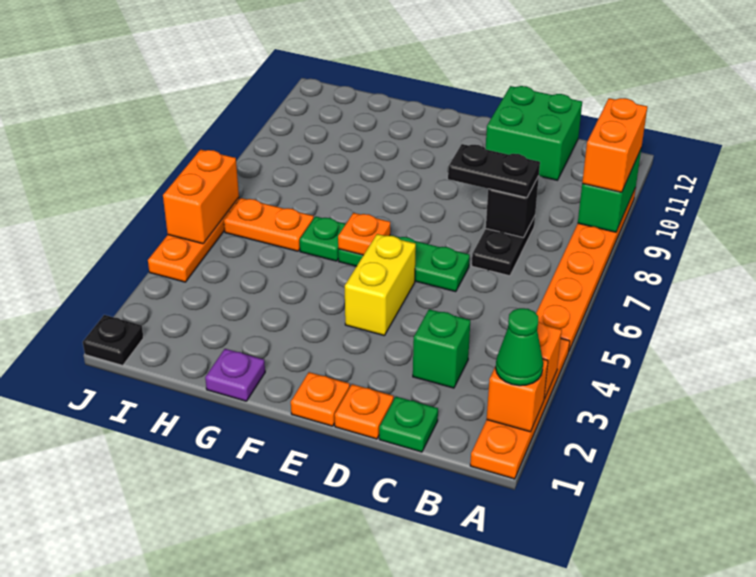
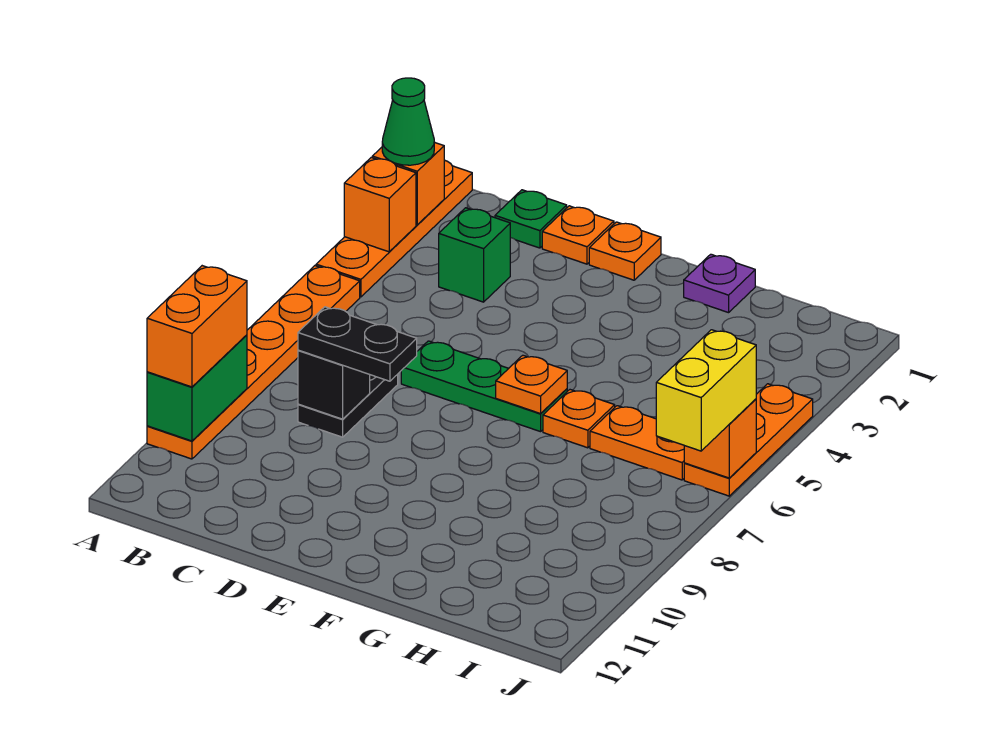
green 2x2 brick [486,86,582,180] -> none
yellow 1x2 brick [345,234,416,336] -> yellow 1x2 brick moved to [656,330,756,451]
green 1x1 plate [300,216,346,261] -> orange 1x1 plate [543,390,615,448]
black 1x1 plate [83,315,144,366] -> none
orange 1x2 brick [163,150,239,244] -> orange 1x1 brick [684,399,756,478]

